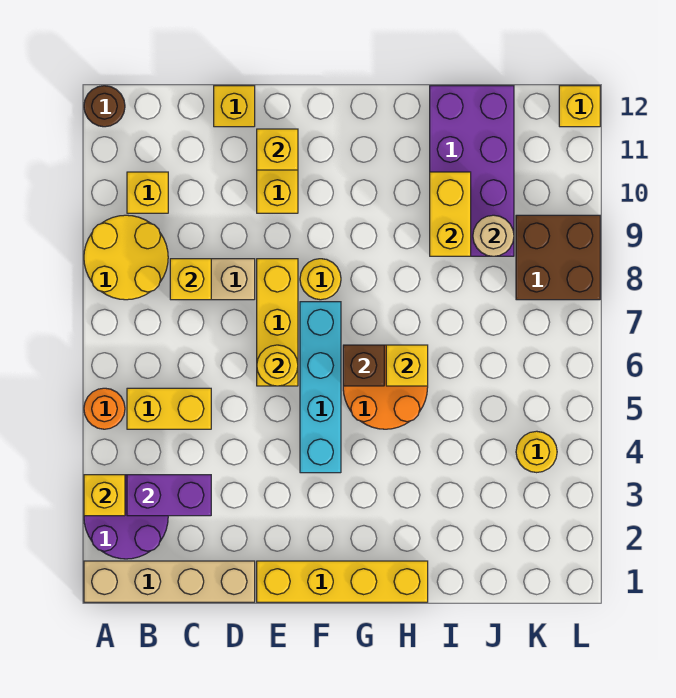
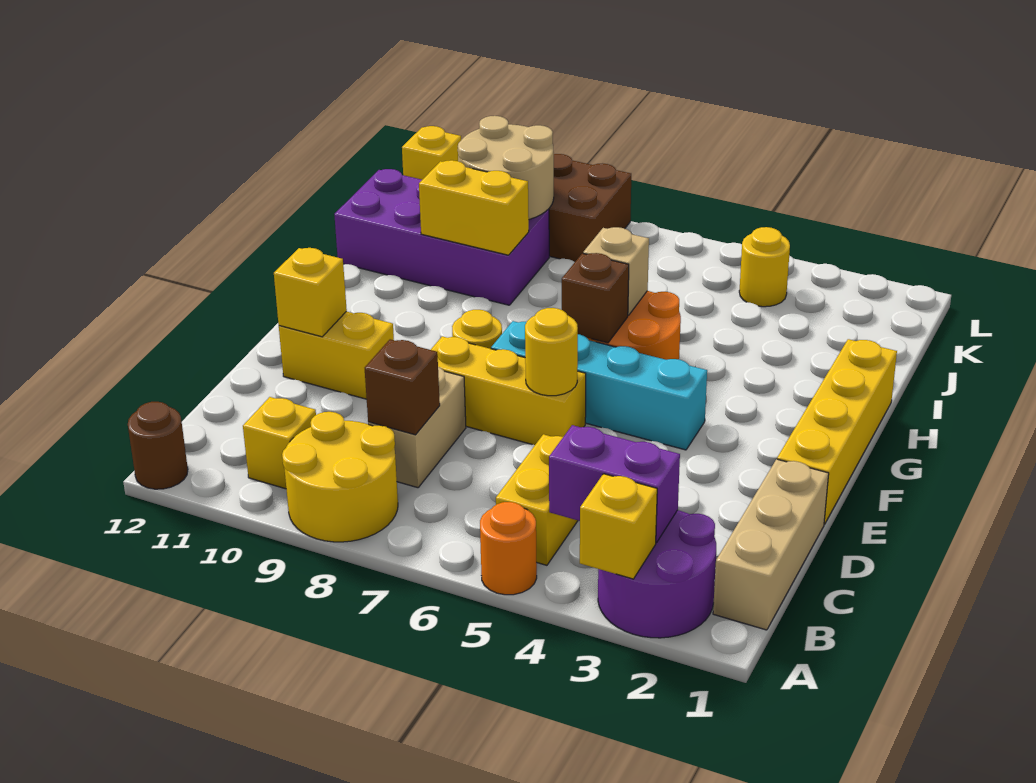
tan 1x4 brick [84,561,255,602] -> tan 1x3 brick [713,459,829,630]
purple 1x2 brick [127,475,211,516] -> purple 1x2 brick turned to [549,425,680,543]
yellow 1x1 brick [170,259,211,300] -> brown 1x1 brick [365,339,440,435]
yellow 1x1 brick [214,86,255,127] -> none
yellow 1x1 brick [386,345,428,386] -> tan 1x1 brick [583,227,649,315]
tan 1x1 round brick [473,215,514,256] -> tan 2x2 round brick [458,116,554,219]

